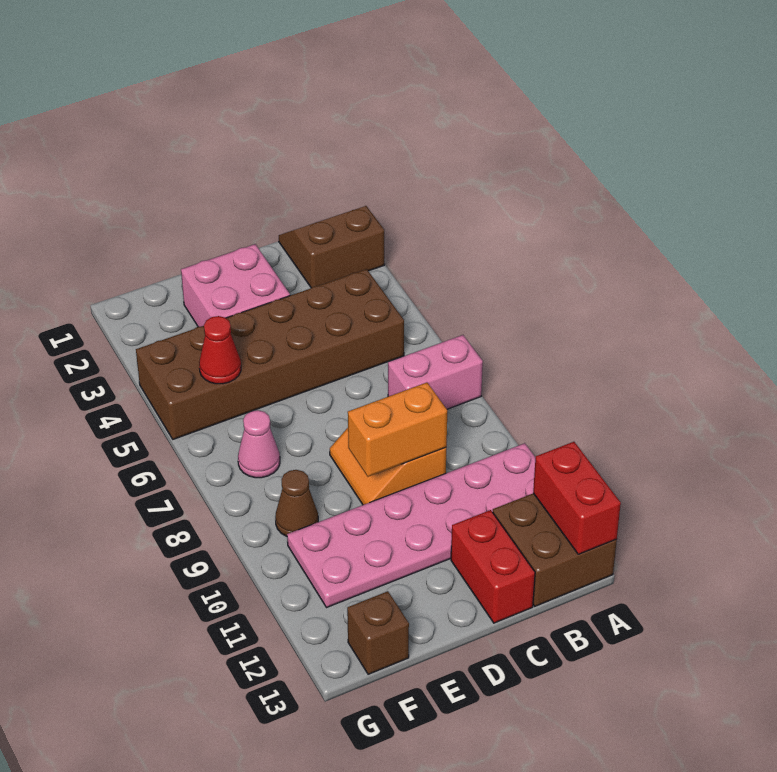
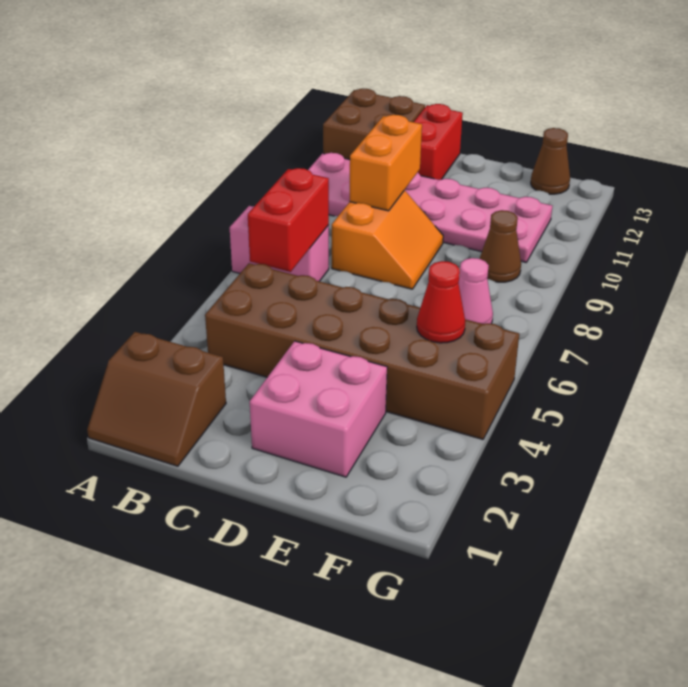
red 1x2 brick [533,442,621,554] -> red 1x2 brick moved to [248,168,329,272]
orange 1x2 brick [348,383,447,477] -> orange 1x2 brick turned to [350,115,422,211]
brown 1x1 brick [347,591,409,674] -> brown 1x1 cone [531,128,570,194]

